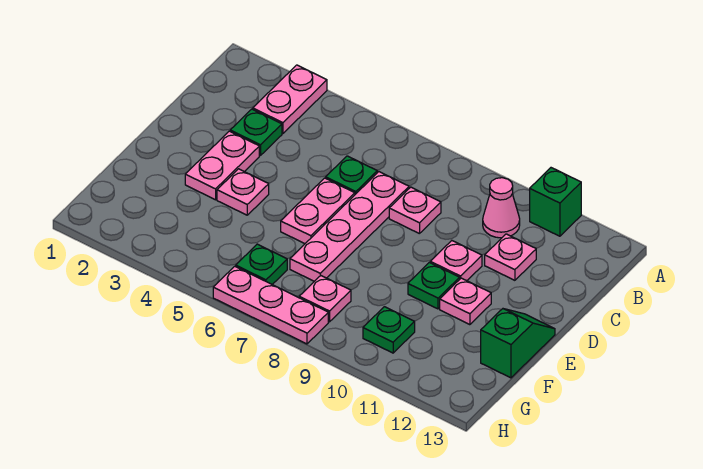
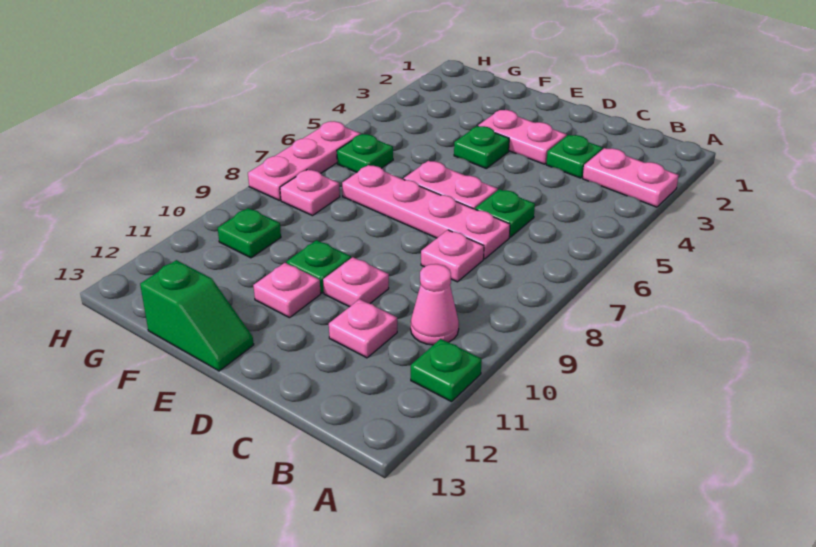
green 1x1 brick [530,168,581,236] -> green 1x1 plate [411,339,482,402]
pink 1x1 plate [217,169,269,215] -> green 1x1 plate [454,126,509,169]

